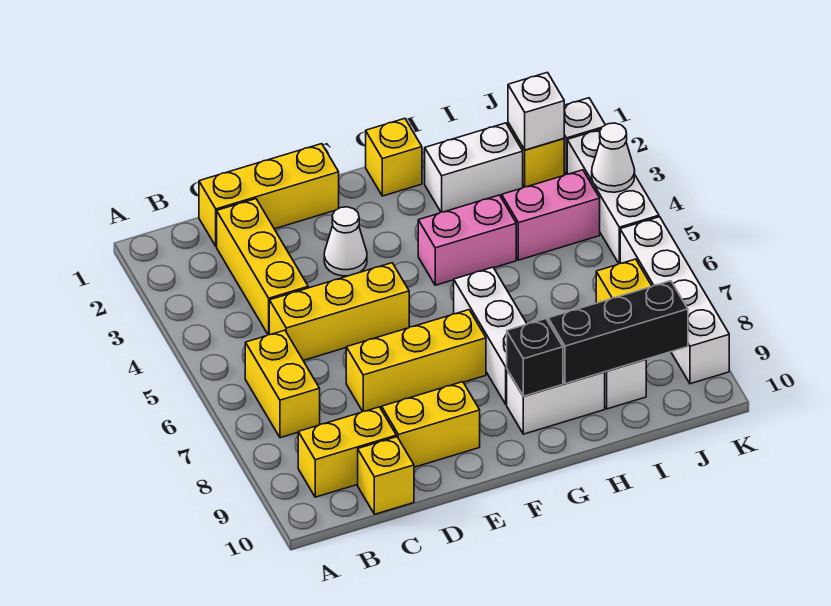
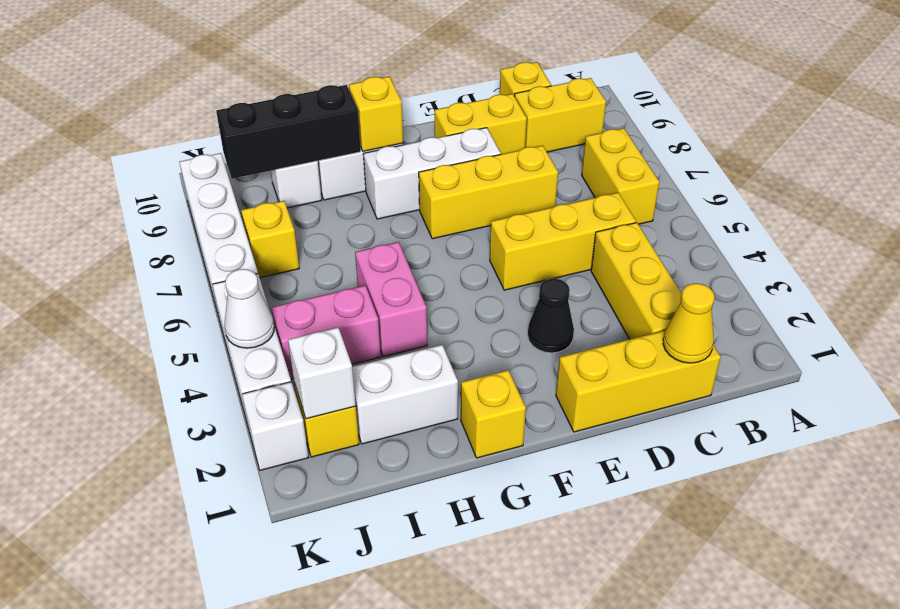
none -> yellow 1x1 cone [663,283,714,363]
white 1x1 cone [324,207,367,276] -> black 1x1 cone [528,279,574,353]
pink 1x2 brick [418,195,516,285] -> pink 1x2 brick turned to [355,242,427,357]
white 1x3 brick [454,267,527,404] -> white 1x3 brick turned to [363,128,501,219]
black 1x1 brick [507,319,563,396] -> yellow 1x1 brick [349,76,403,151]

